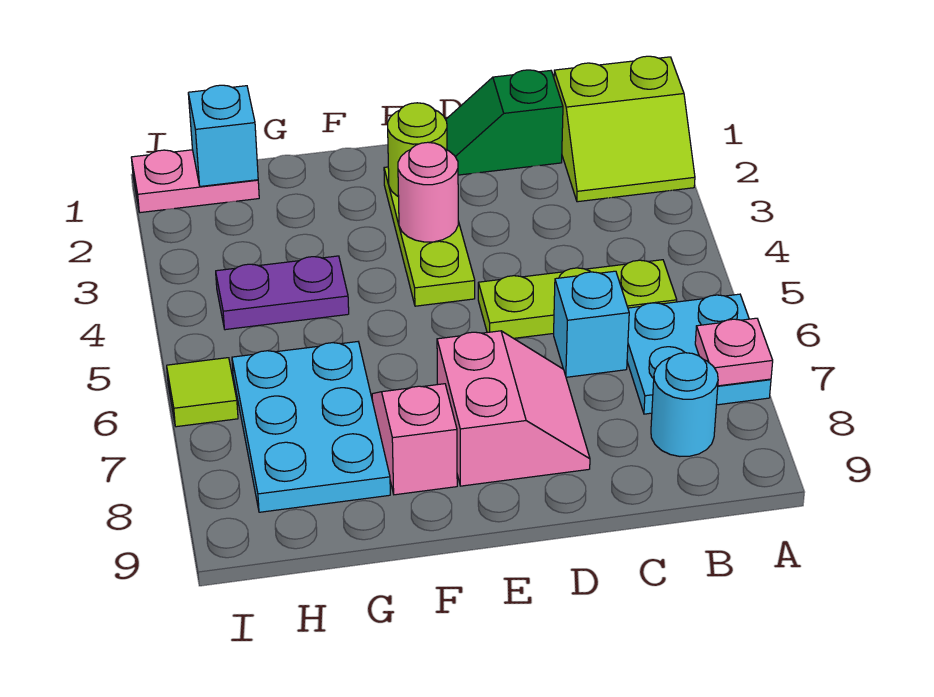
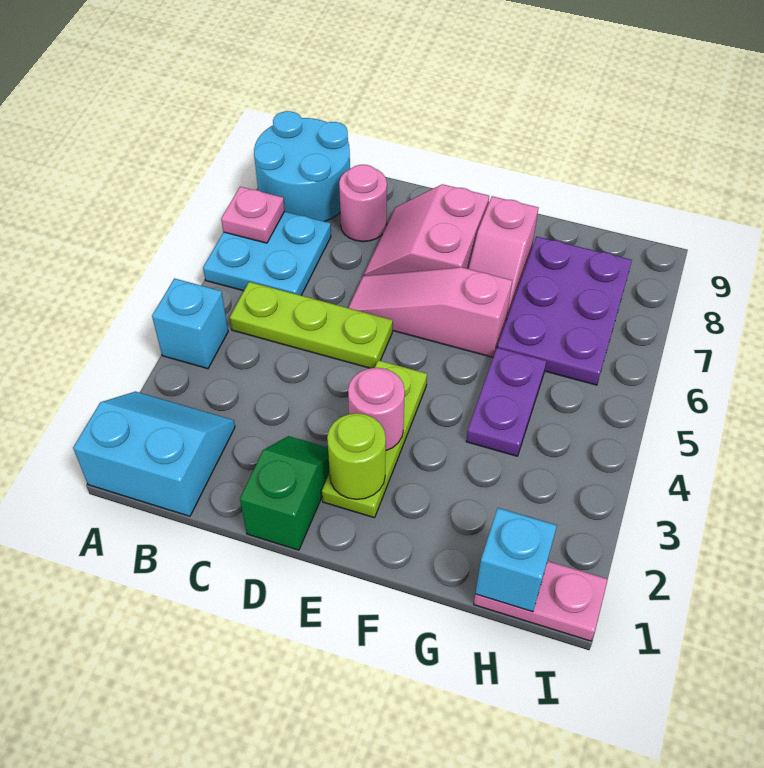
lime 2x2 slope [554,56,695,202] -> cyan 2x2 slope [73,392,235,516]
cyan 1x1 round brick [651,353,718,456] -> cyan 2x2 round brick [254,111,350,221]
green 1x2 slope [446,70,563,175] -> green 1x2 slope turned to [240,436,330,550]
cyan 1x1 brick [554,271,629,377] -> cyan 1x1 brick moved to [152,278,228,369]
none -> pink 1x1 round brick [339,165,387,242]
none -> pink 1x3 slope [348,267,512,357]
purple 1x2 plate [216,256,349,330] -> purple 1x2 plate turned to [466,348,546,456]
cyan 2x3 plate [232,342,390,512] -> purple 2x3 plate [497,237,632,385]
lime 1x1 tile [167,358,238,427] -> none

